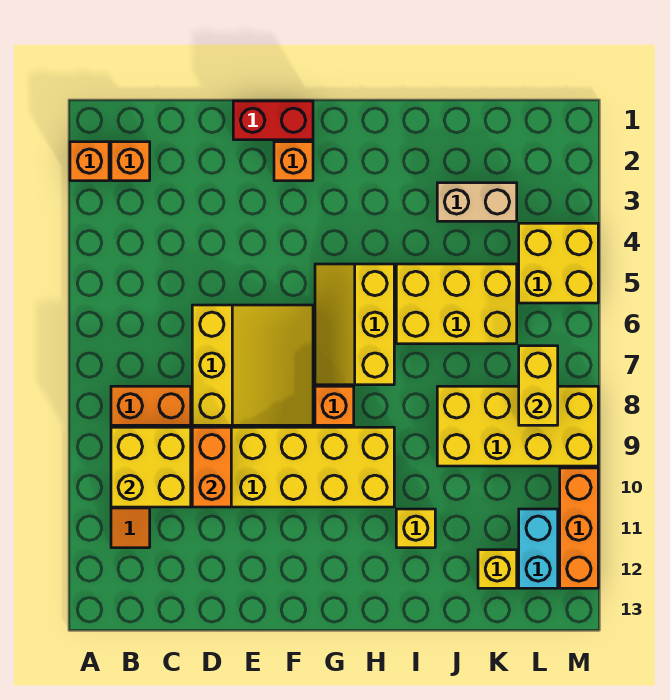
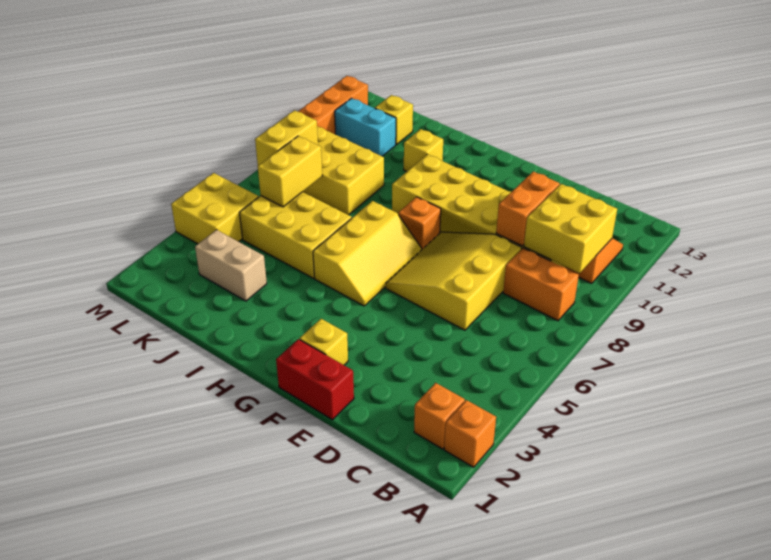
orange 1x1 brick [274,142,313,181] -> yellow 1x1 brick [300,319,348,365]
none -> yellow 1x2 brick [258,136,322,207]
cyan 1x2 brick [519,509,558,588] -> cyan 1x2 brick turned to [335,98,396,156]

